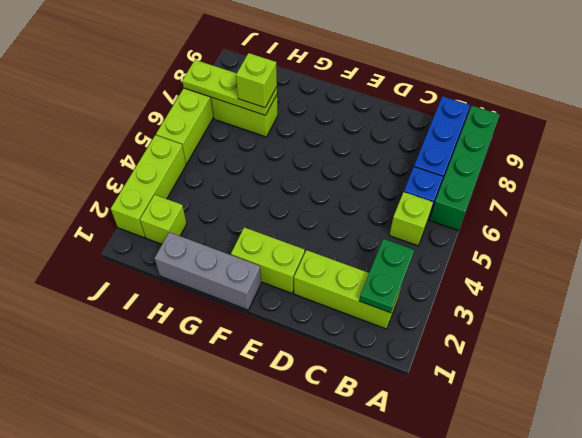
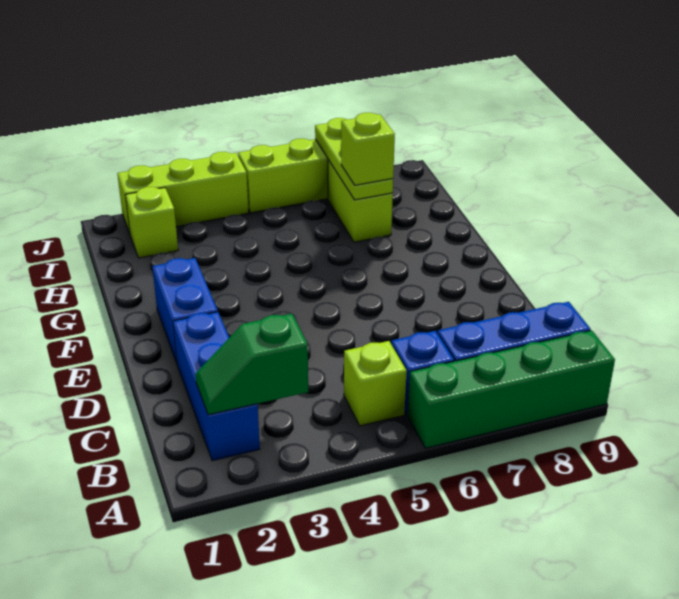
lime 1x3 brick [294,250,401,329] -> blue 1x3 brick [173,312,260,461]
green 1x2 plate [359,239,414,313] -> green 1x2 slope [195,314,308,415]
lime 1x2 brick [231,227,305,293] -> blue 1x2 brick [152,258,218,363]
grey 1x3 brick [155,232,261,310] -> none

